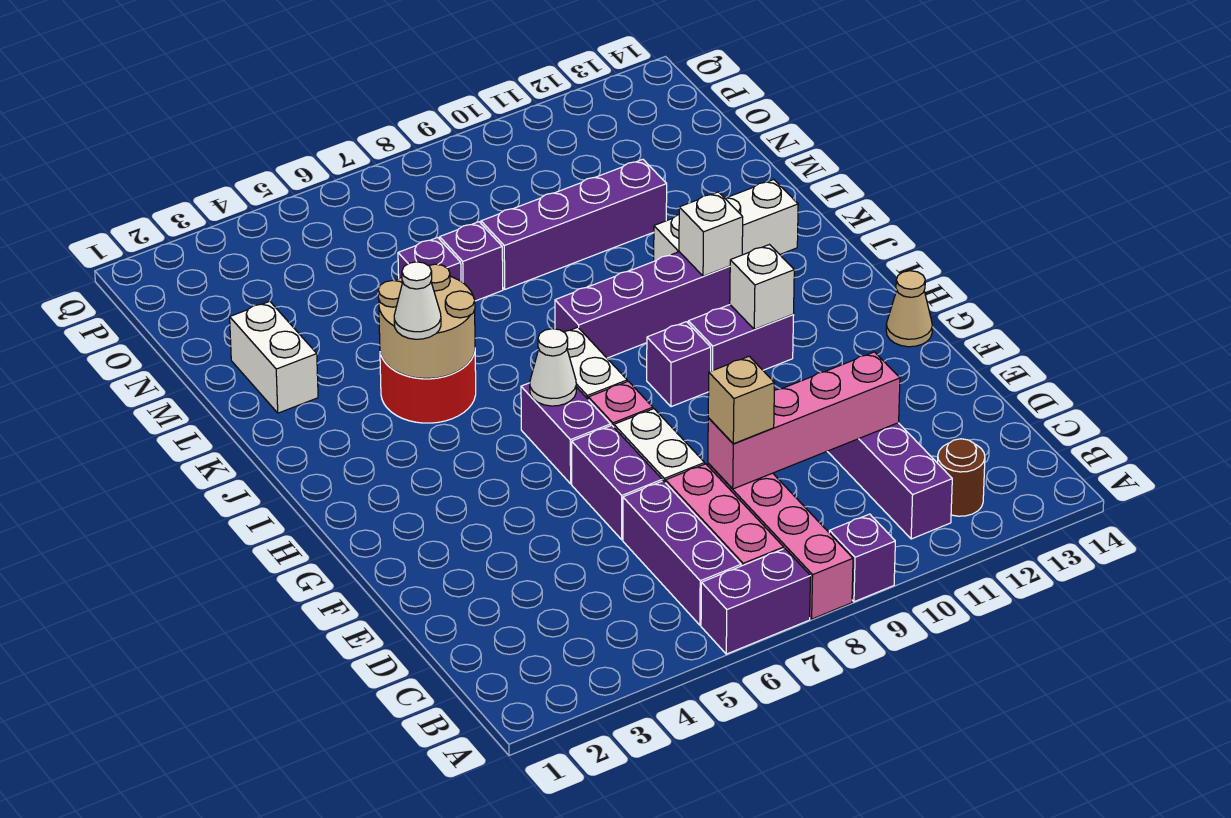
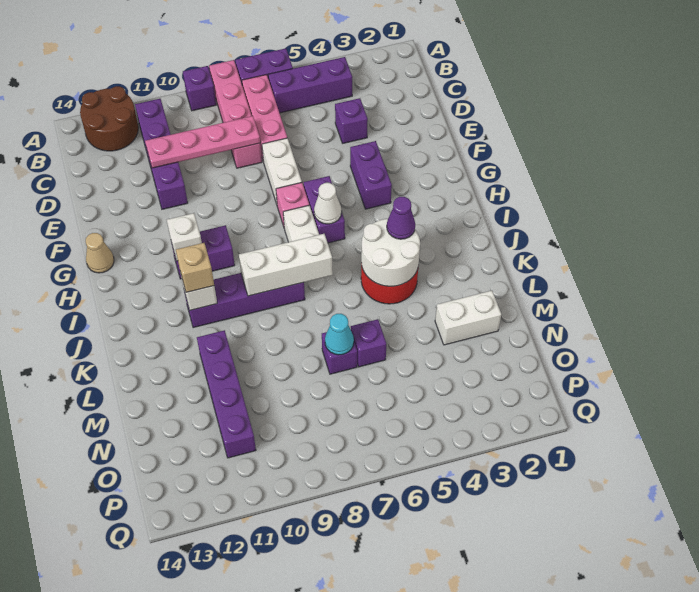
purple 1x3 brick [623,481,741,625] -> purple 1x3 brick turned to [268,57,352,113]
brown 1x1 round brick [938,439,985,516] -> brown 2x2 round brick [80,86,138,151]
pink 1x4 brick [708,352,900,489] -> pink 1x4 plate [145,116,260,168]
tan 1x1 brick [708,356,774,444] -> tan 1x1 brick moved to [176,243,214,292]
purple 1x2 brick [572,425,662,540] -> purple 1x2 brick moved to [350,141,392,209]
purple 1x1 brick [647,322,711,407] -> purple 1x1 brick moved to [335,98,368,143]
tan 2x2 round brick [378,264,475,378] -> white 2x2 round brick [361,219,420,286]
white 1x1 cone [394,262,441,339] -> purple 1x1 cone [387,197,415,239]
white 1x3 brick [654,180,798,261] -> white 1x3 brick moved to [239,234,333,296]
white 1x2 brick [230,301,318,413] -> white 1x2 brick turned to [435,291,501,345]
none -> cyan 1x1 cone [325,314,354,355]
purple 1x4 brick [481,159,667,289] -> purple 1x4 brick turned to [197,330,256,458]

